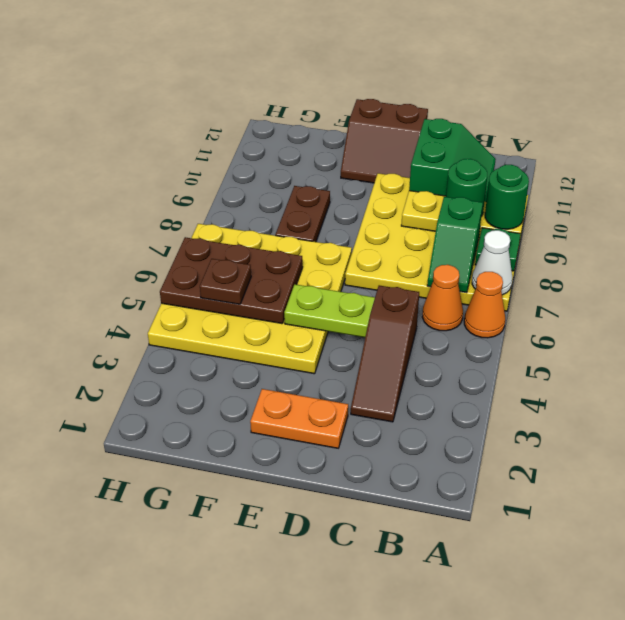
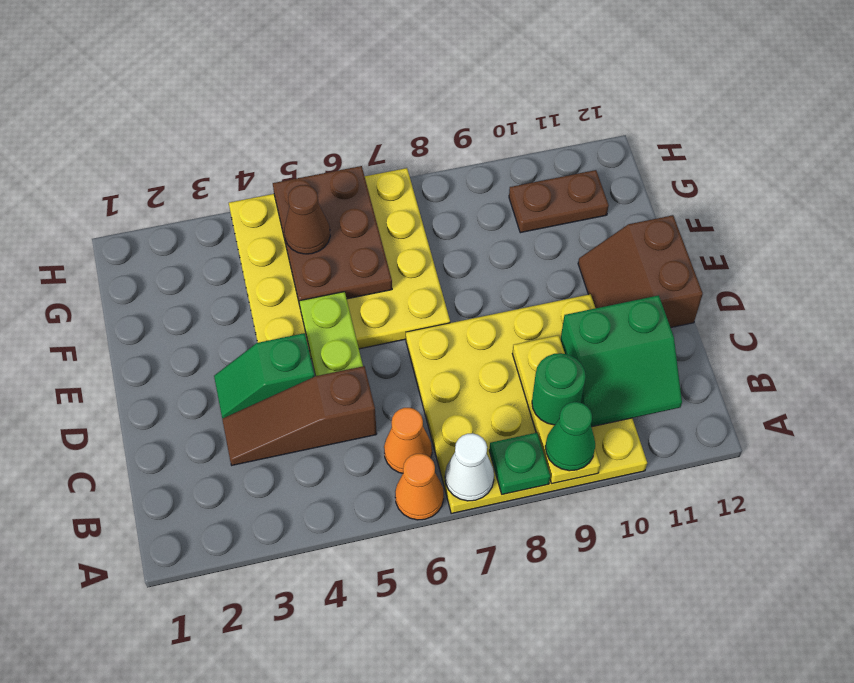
green 1x1 round brick [485,165,529,229] -> green 1x1 cone [545,402,595,471]
green 1x2 slope [427,197,483,293] -> green 1x2 slope moved to [214,333,315,419]
orange 1x2 plate [250,389,348,448] -> none
brown 1x2 plate [275,186,330,242] -> brown 1x2 plate moved to [509,170,609,233]
brown 1x1 plate [200,259,251,304] -> brown 1x1 cone [284,185,330,254]

